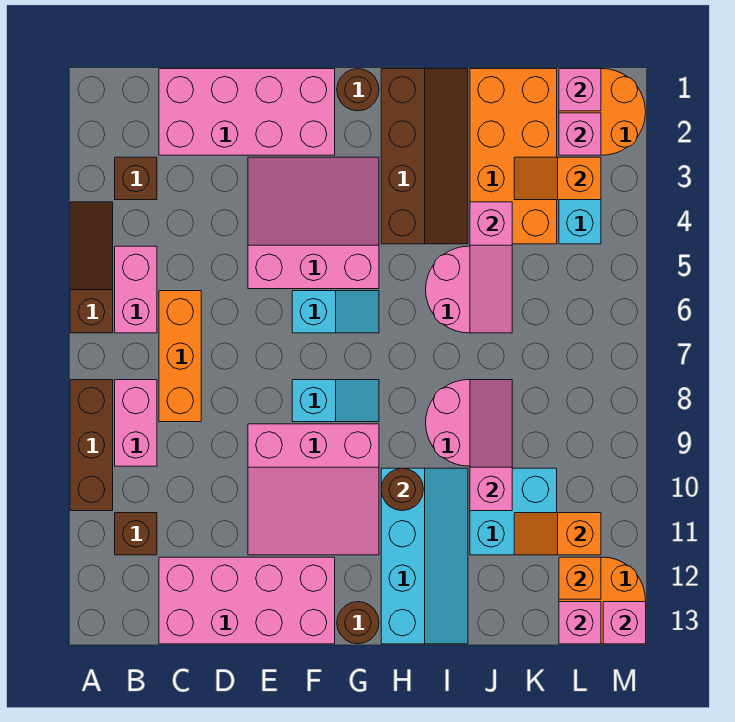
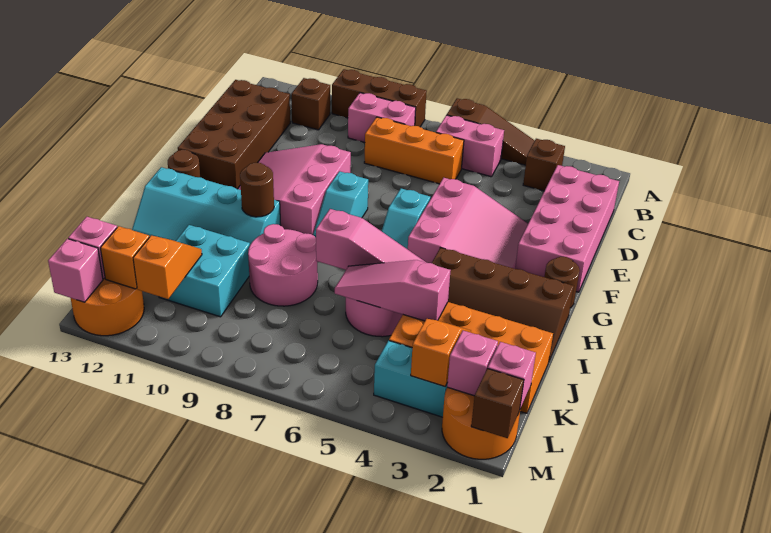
pink 2x4 brick [159,557,335,644] -> brown 2x4 brick [178,80,290,189]
pink 1x3 slope [470,380,512,511] -> pink 1x3 slope moved to [316,209,426,270]
none -> brown 1x1 brick [471,368,524,438]

